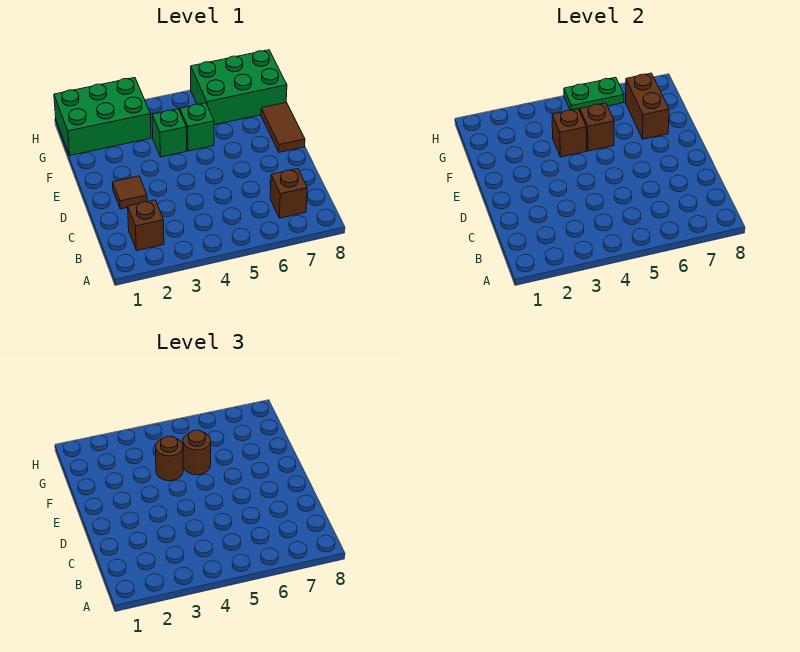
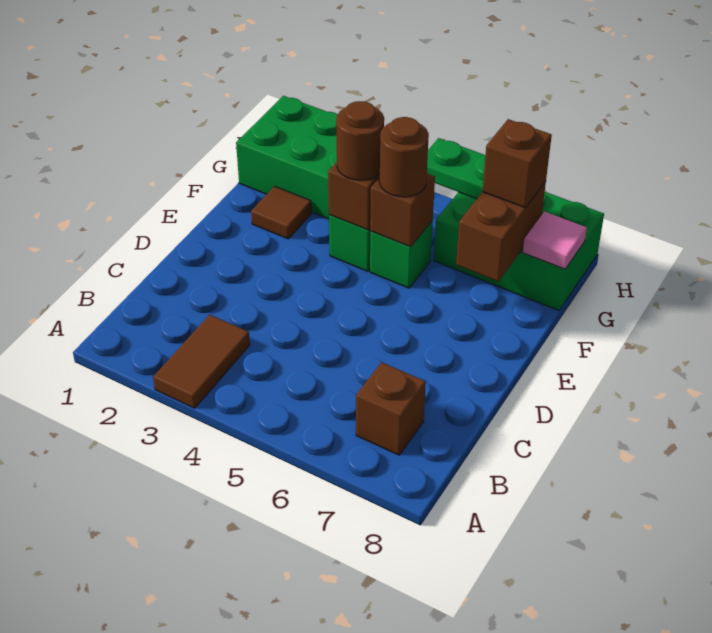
brown 1x1 brick [128,200,164,250] -> brown 1x1 brick moved to [482,119,552,208]
brown 1x1 tile [112,176,147,209] -> brown 1x1 tile moved to [251,186,311,239]
brown 1x2 tile [261,102,305,152] -> brown 1x2 tile moved to [153,315,250,408]
none -> pink 1x1 tile [523,212,587,269]

